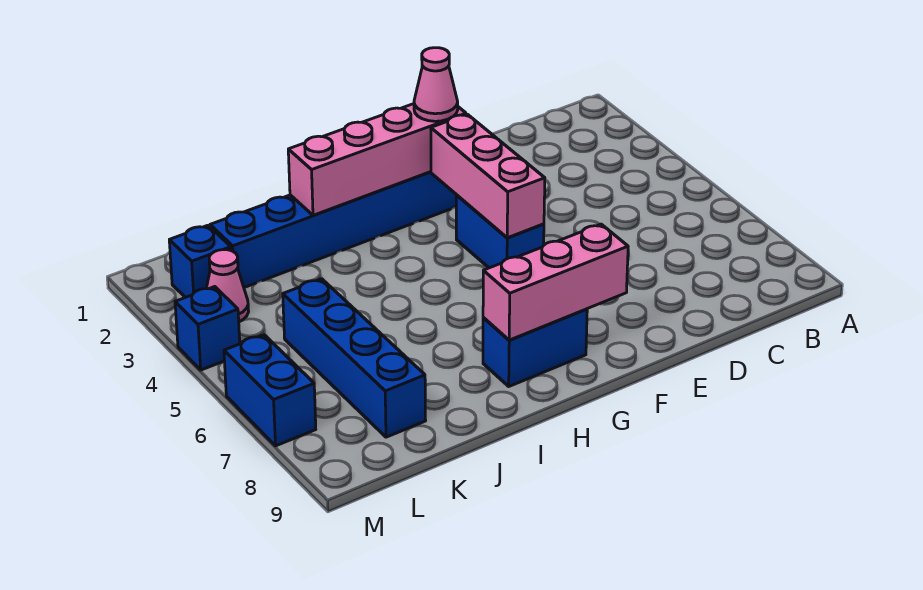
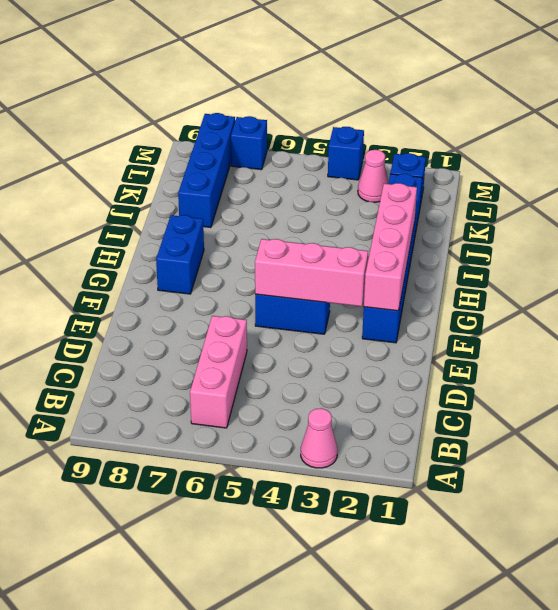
pink 1x1 cone [414,48,458,121] -> pink 1x1 cone moved to [301,408,337,468]
pink 1x3 brick [483,224,628,340] -> pink 1x3 brick moved to [190,316,247,428]
blue 1x4 brick [283,279,426,437] -> blue 1x4 brick turned to [178,113,235,228]
blue 1x2 brick [224,335,316,446] -> blue 1x1 brick [231,116,267,170]

